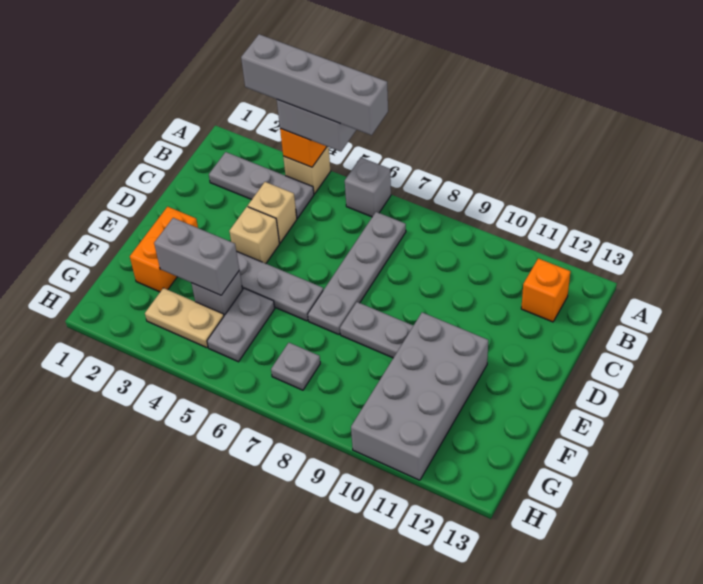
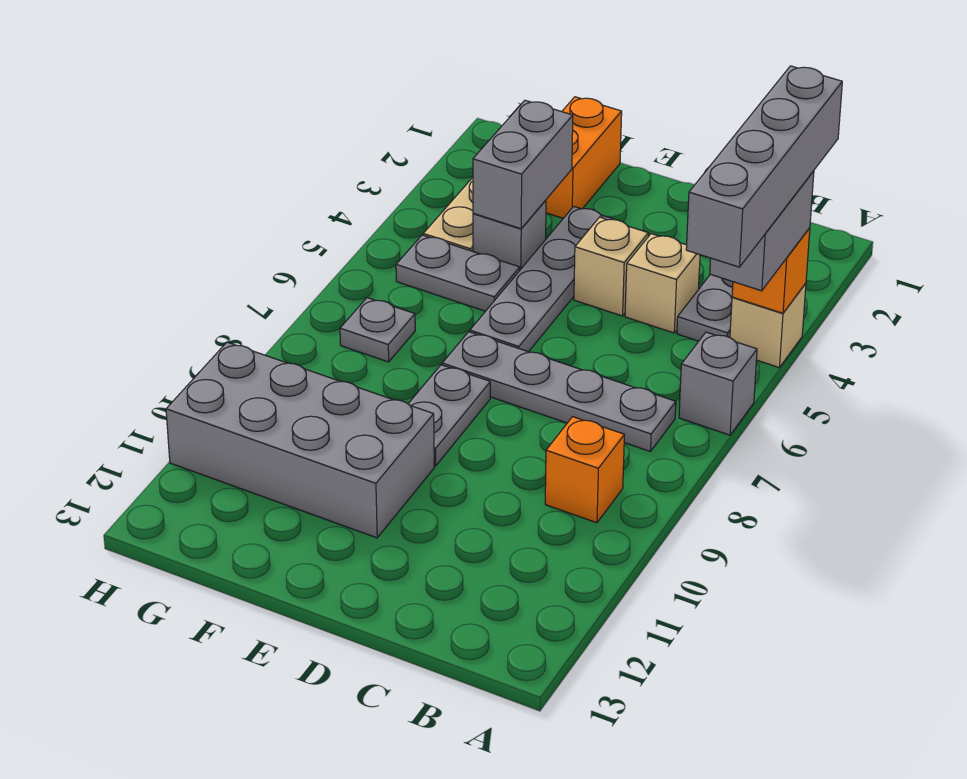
orange 1x1 brick [521,258,571,322] -> orange 1x1 brick moved to [545,417,624,523]
orange 1x2 brick [130,207,198,292] -> orange 1x2 brick turned to [546,97,622,218]

